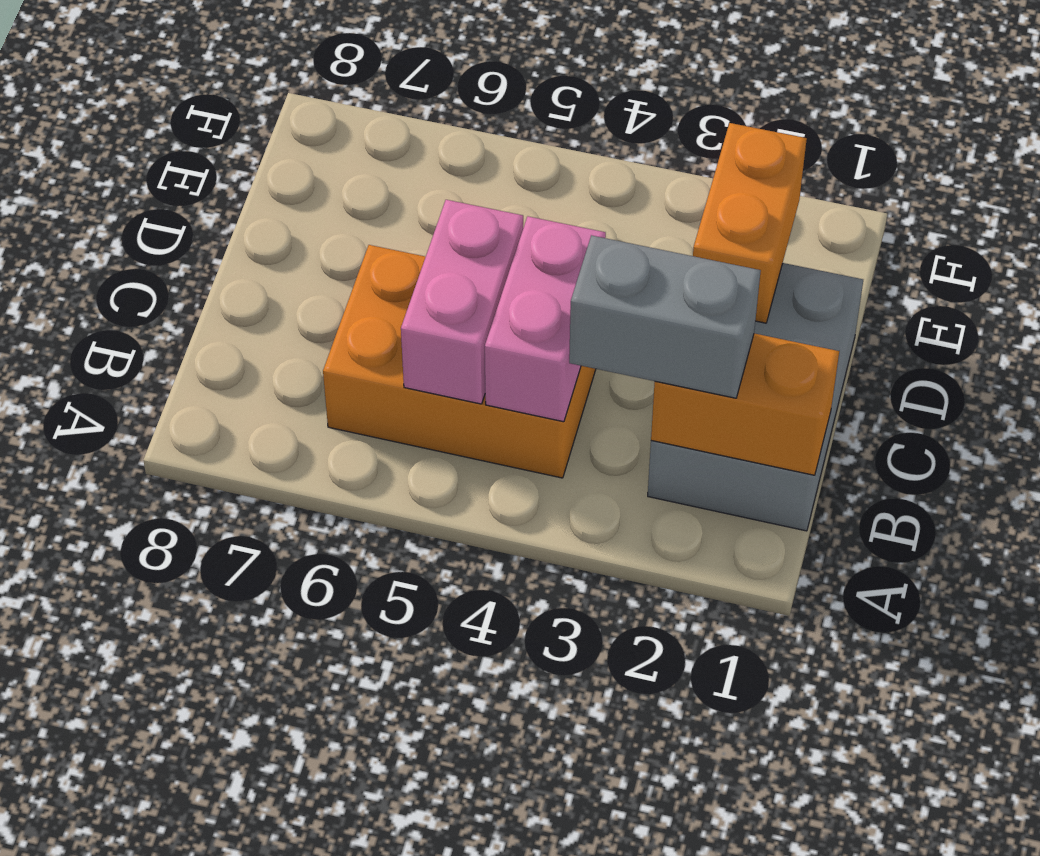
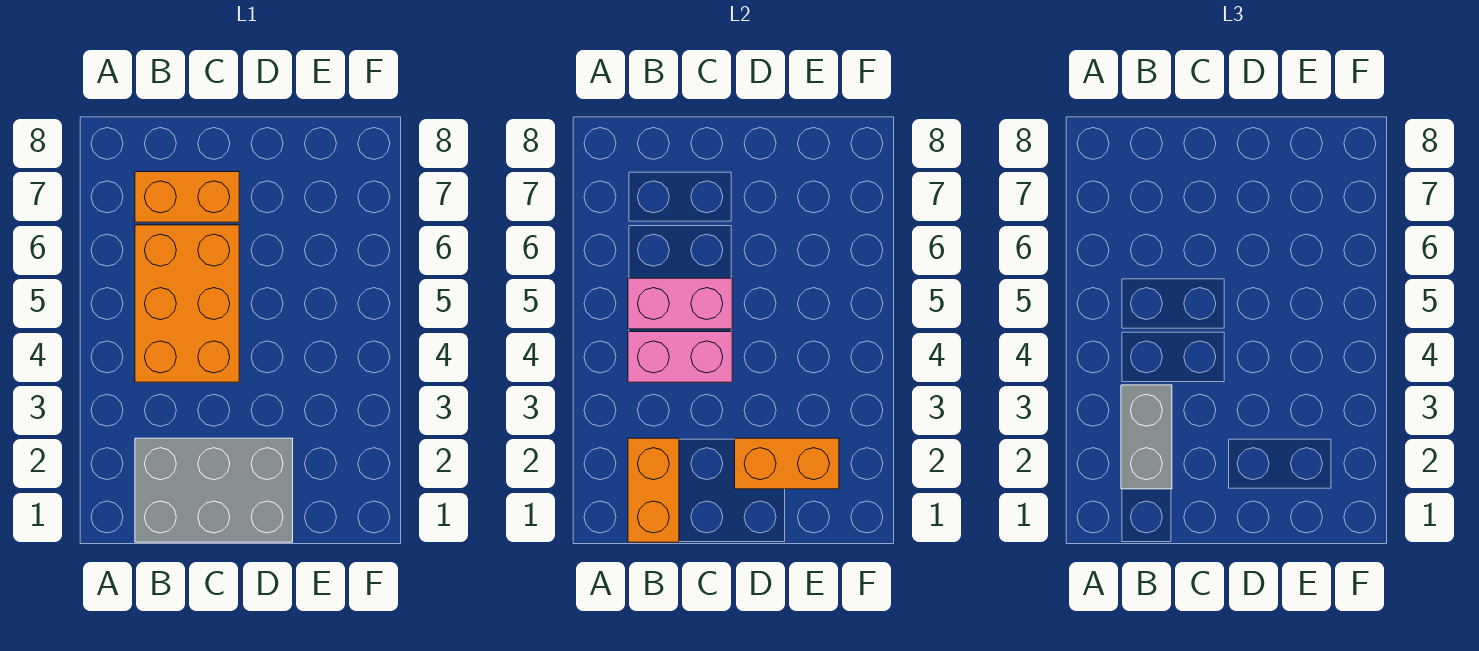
none -> orange 1x2 brick [135,172,239,222]

